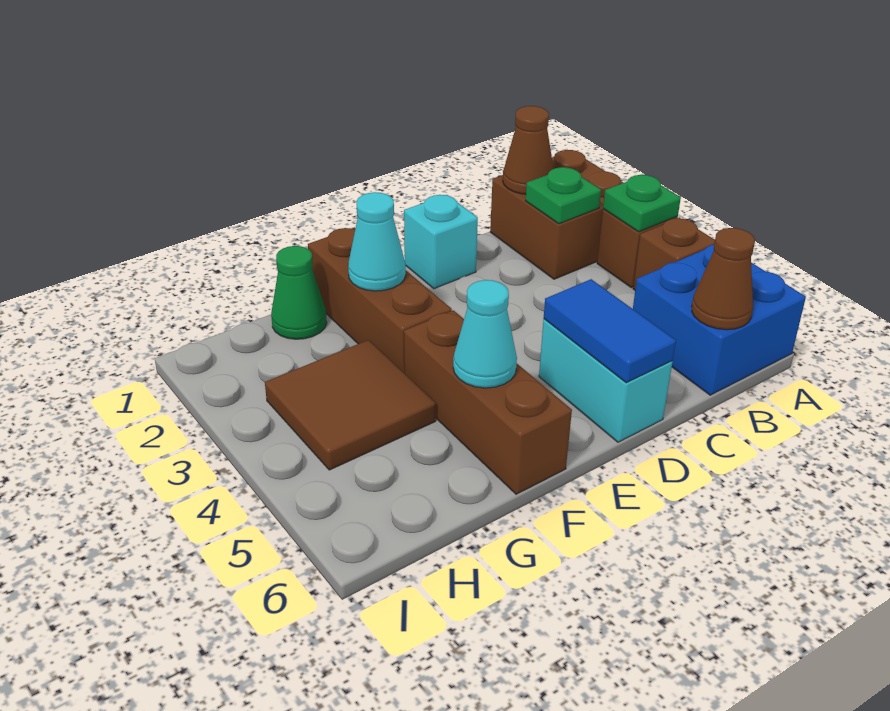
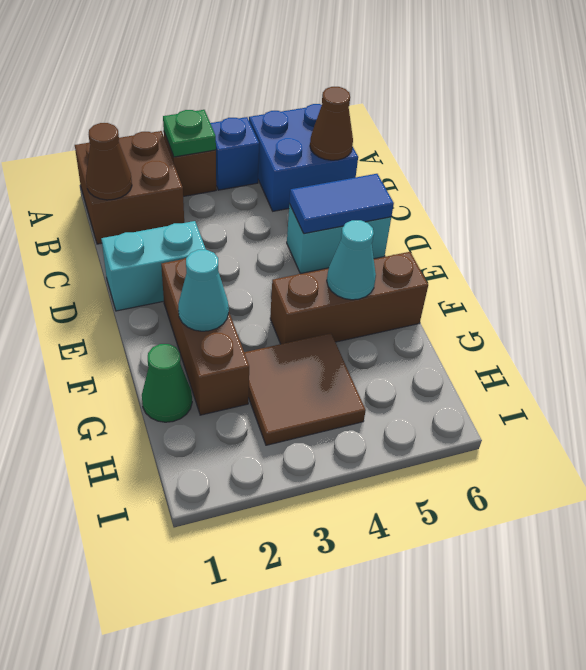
brown 1x1 brick [633,218,715,290] -> blue 1x1 brick [210,117,259,190]
green 1x1 plate [525,167,601,224] -> none
cyan 1x1 brick [404,195,478,289] -> cyan 1x2 brick [101,221,206,311]
brown 1x3 brick [308,227,452,373] -> brown 1x3 brick turned to [161,258,249,415]

